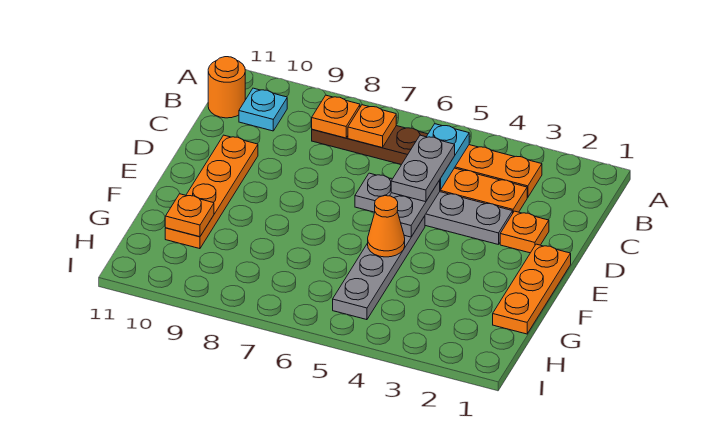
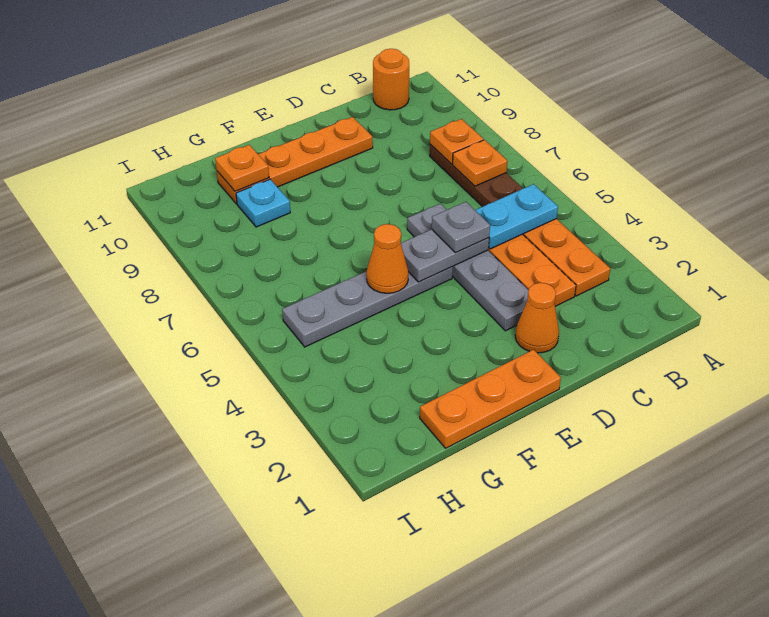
cyan 1x1 plate [239,88,287,131] -> cyan 1x1 plate moved to [236,179,290,227]
grey 1x2 plate [391,135,455,202] -> grey 1x1 plate [432,202,490,253]
orange 1x1 plate [500,211,549,253] -> orange 1x1 cone [515,283,559,353]

